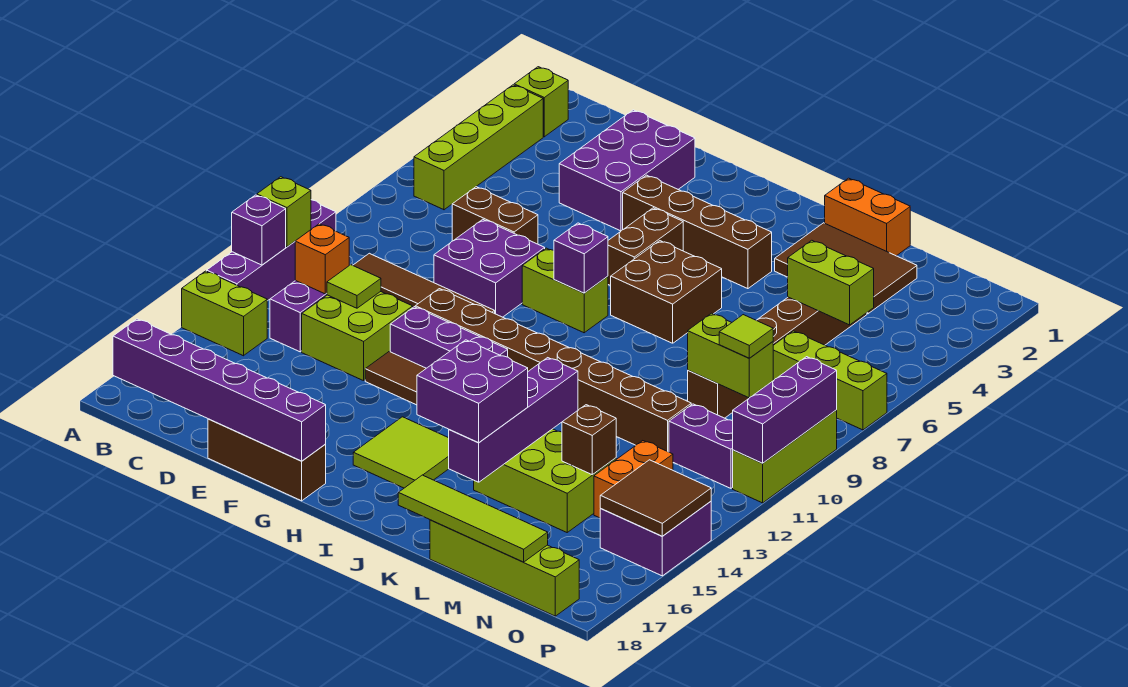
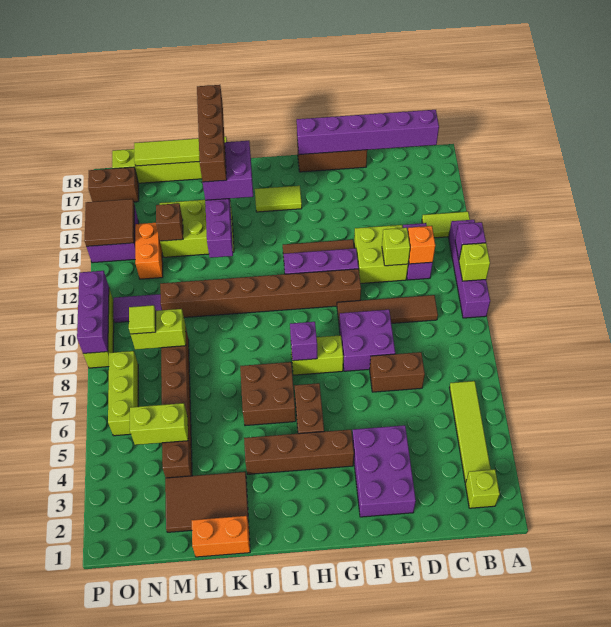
lime 1x2 brick [182,271,267,356] -> lime 1x2 tile [422,212,470,238]
lime 1x4 brick [414,85,543,210] -> lime 1x4 tile [449,381,491,483]
lime 1x1 tile [327,265,381,308] -> lime 1x1 brick [382,228,410,266]
lime 2x2 tile [353,417,449,488] -> lime 1x2 tile [255,186,302,212]
none -> brown 1x4 brick [197,85,227,182]
lime 1x3 brick [773,331,887,430] -> lime 1x3 brick turned to [108,351,138,436]
purple 1x2 brick [669,404,733,488] -> purple 1x2 tile [113,294,162,323]
none -> brown 1x2 brick [88,167,139,202]

